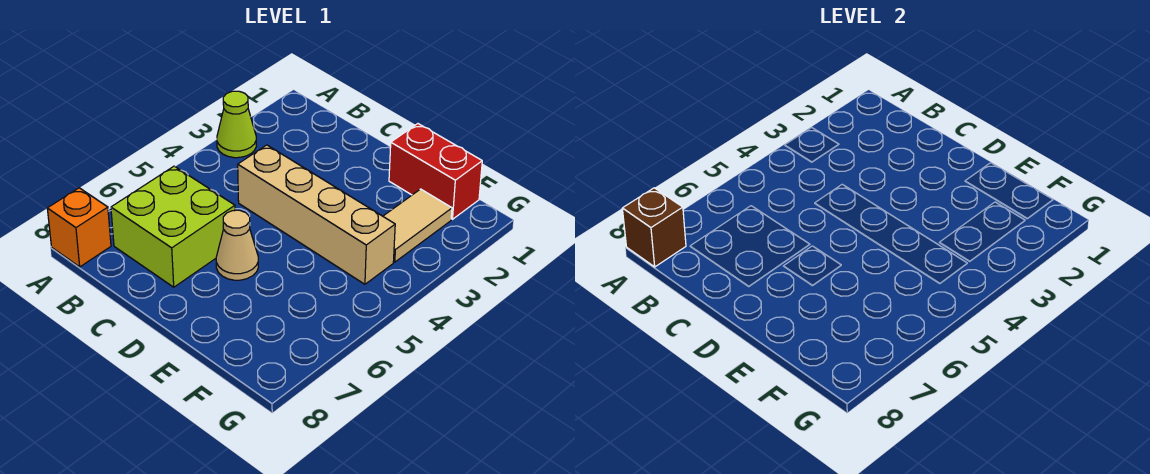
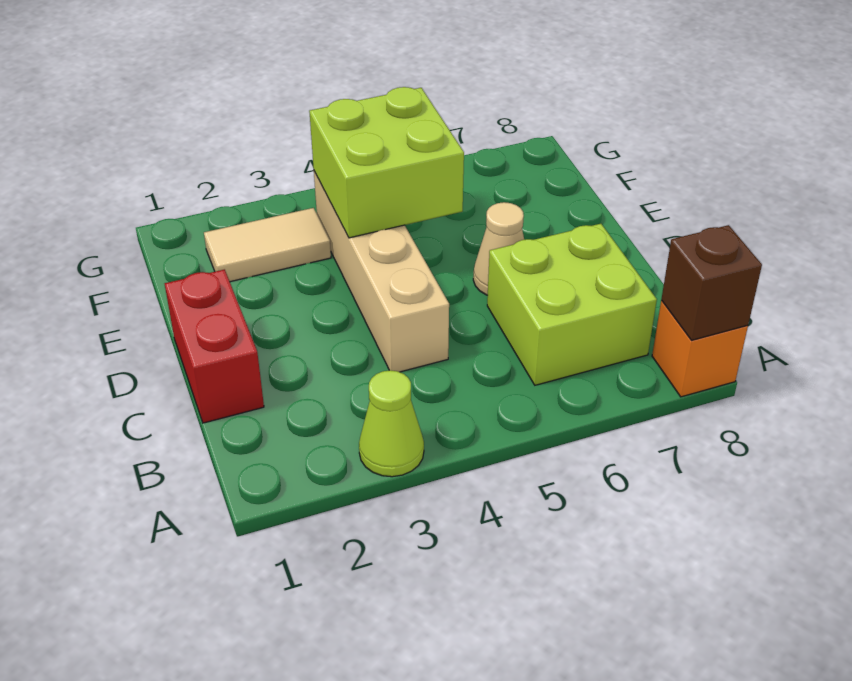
red 1x2 brick [389,124,482,219] -> red 1x2 brick moved to [165,269,264,423]
none -> lime 2x2 brick [309,87,464,238]

